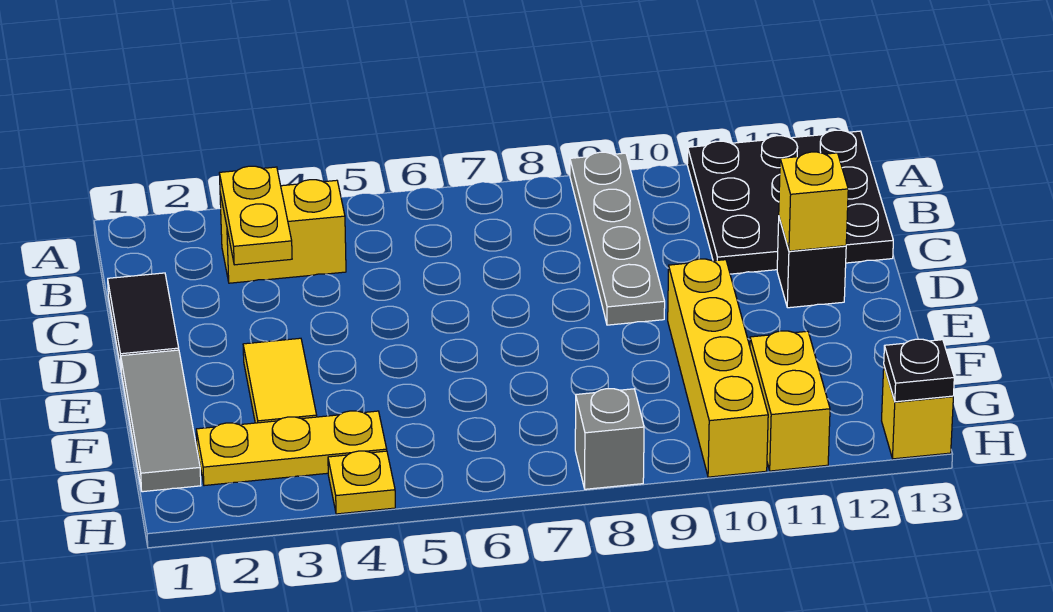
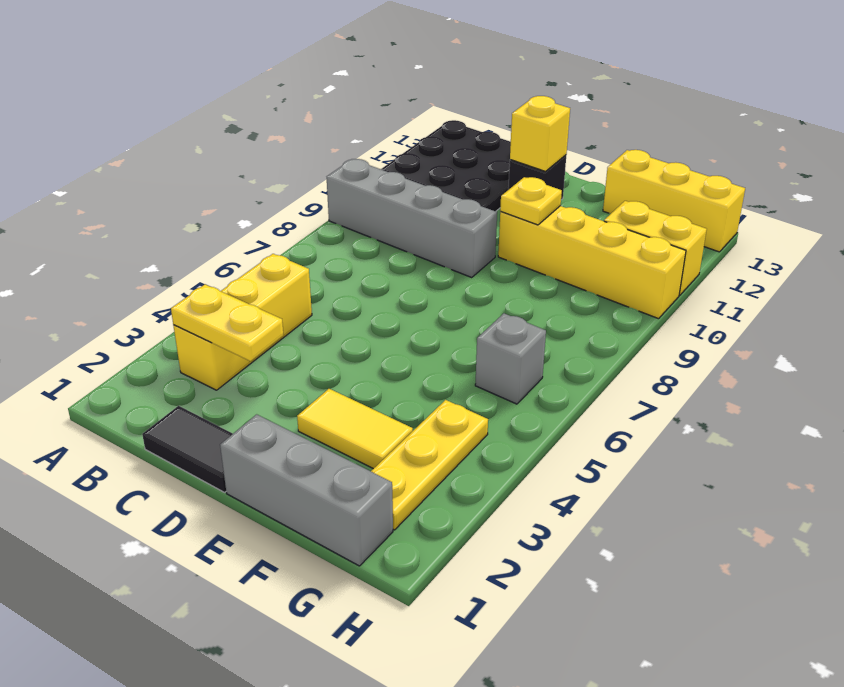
grey 1x4 plate [570,152,665,325] -> grey 1x4 brick [327,159,497,277]
yellow 1x2 brick [220,180,346,283] -> yellow 1x3 brick [173,254,312,390]
grey 1x3 tile [121,350,201,492] -> grey 1x3 brick [220,414,393,566]
yellow 1x1 plate [328,451,395,514] -> yellow 1x1 plate moved to [500,177,562,225]
grey 1x1 brick [575,389,644,489] -> grey 1x1 brick moved to [475,313,546,404]
yellow 1x1 brick [882,367,953,459] -> yellow 1x3 brick [603,150,745,252]
black 1x1 plate [884,339,954,402] -> none

